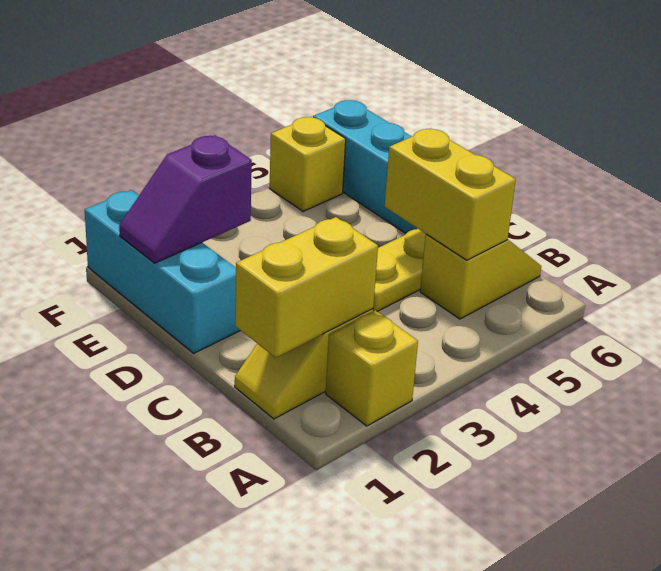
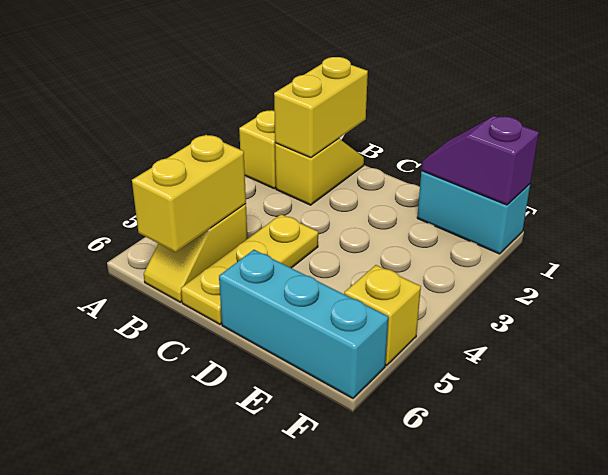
yellow 1x2 brick [385,129,516,260] -> yellow 1x2 brick turned to [132,135,246,252]
cyan 1x3 brick [85,190,240,353] -> cyan 1x2 brick [417,171,530,254]
purple 1x2 slope [119,135,252,263] -> purple 1x2 slope turned to [421,116,539,205]

